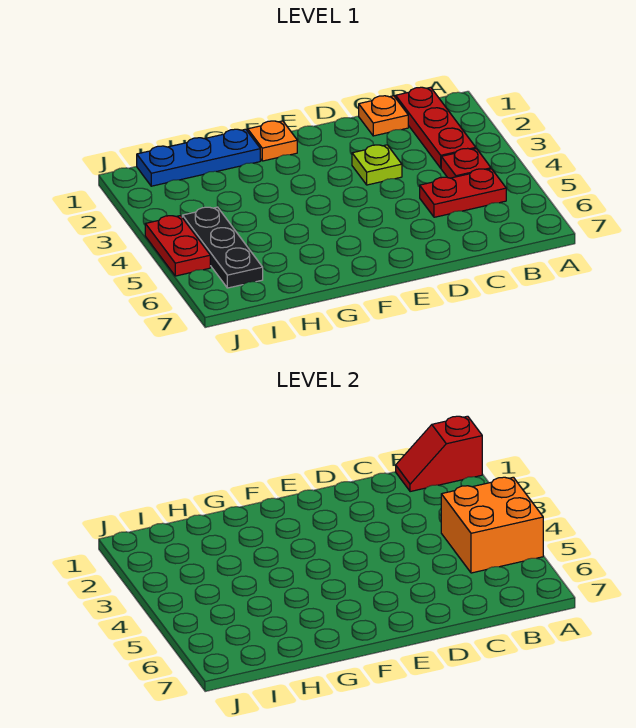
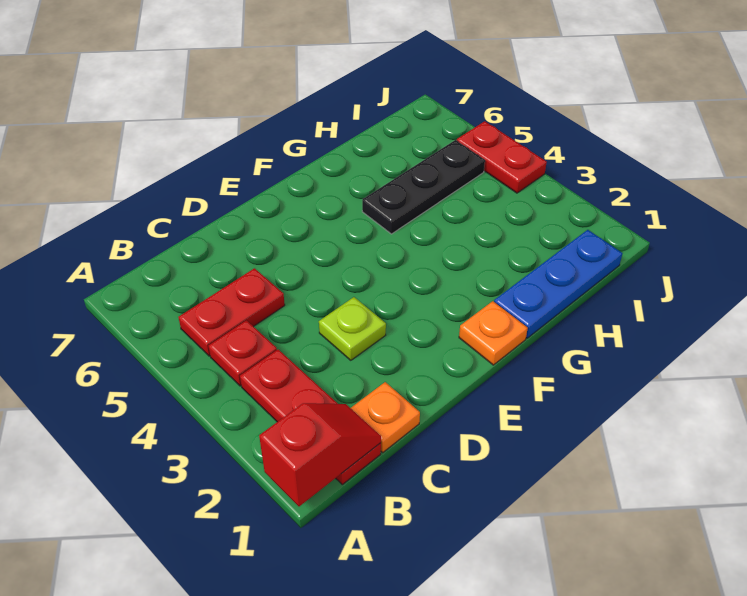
orange 2x2 brick [441,477,543,573] -> none
black 1x3 plate [182,207,263,288] -> black 1x3 plate turned to [362,140,485,234]

